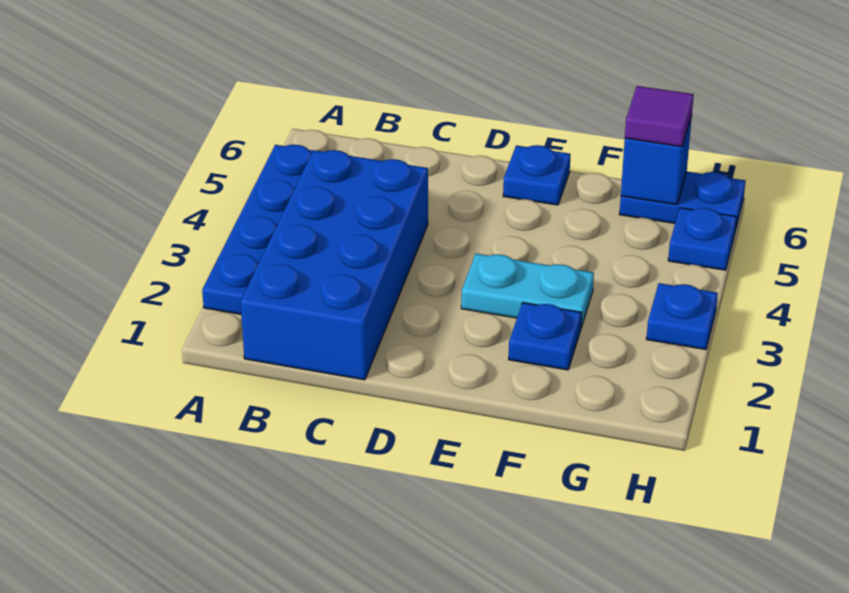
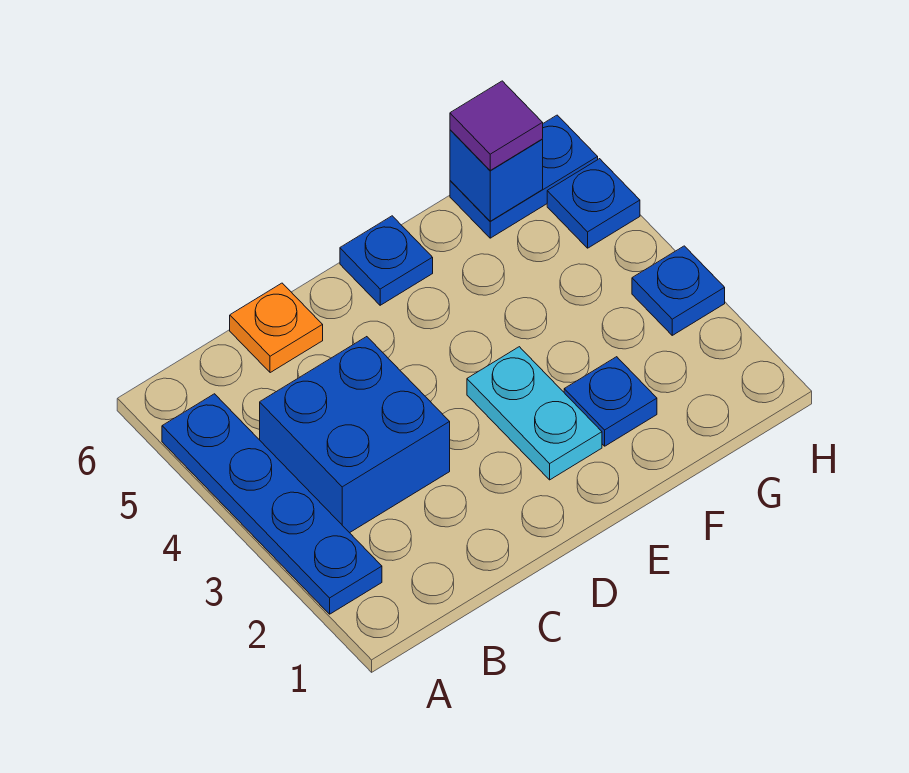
blue 2x4 brick [241,150,428,380] -> blue 2x2 brick [260,337,450,533]
none -> orange 1x1 plate [230,283,323,373]
cyan 1x2 plate [461,254,594,327] -> cyan 1x2 plate turned to [467,347,602,480]

